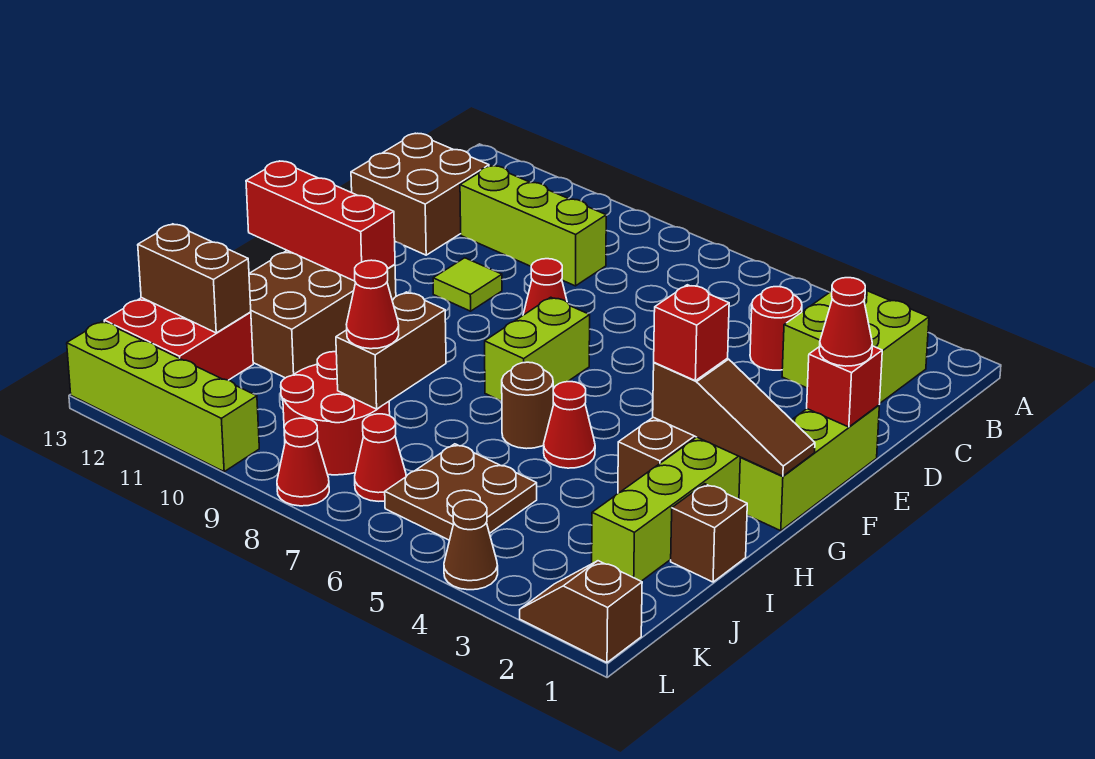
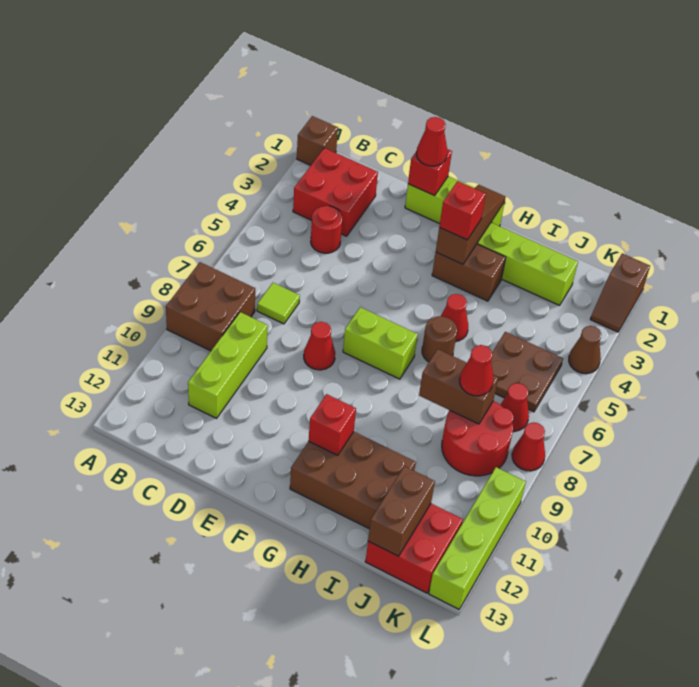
lime 2x2 brick [782,288,929,403] -> red 2x2 brick [293,148,378,236]
brown 2x2 brick [351,133,489,255] -> brown 2x2 brick moved to [166,262,255,351]
lime 1x1 tile [433,258,502,311] -> lime 1x1 tile moved to [257,283,300,324]
red 1x3 brick [246,161,395,281] -> red 1x1 brick [309,394,356,455]
brown 1x1 brick [671,484,747,582] -> brown 1x1 brick moved to [297,116,338,165]

